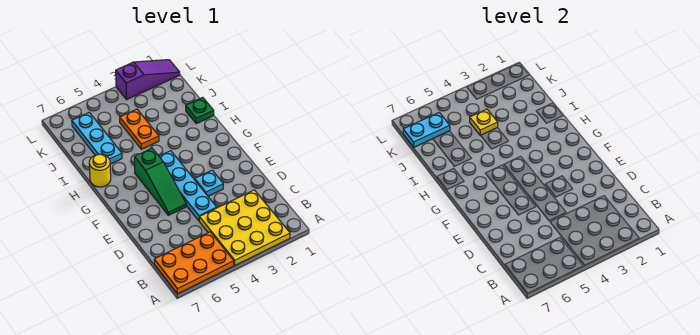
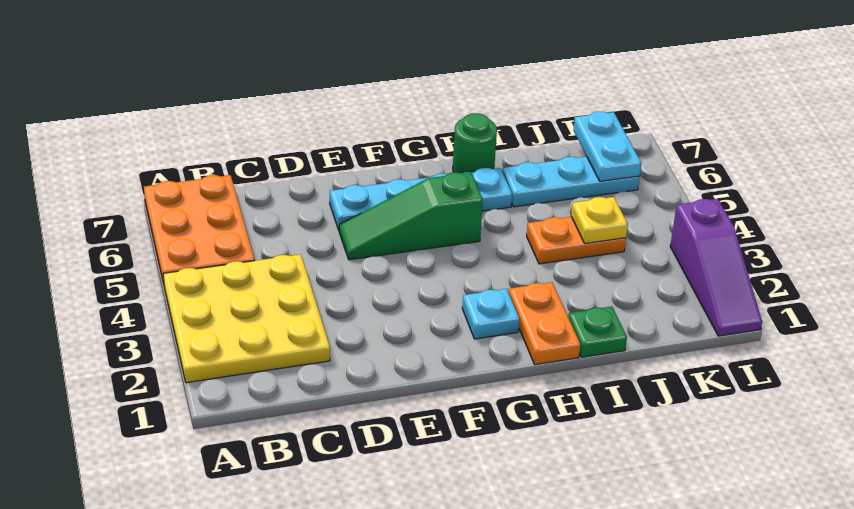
cyan 1x4 plate [159,151,217,221] -> cyan 1x4 plate moved to [330,168,512,230]
cyan 1x1 plate [195,170,223,196] -> cyan 1x1 plate moved to [462,289,520,339]
none -> orange 1x2 plate [509,282,580,365]
yellow 1x1 round brick [89,154,111,187] -> green 1x1 round brick [453,113,497,173]

